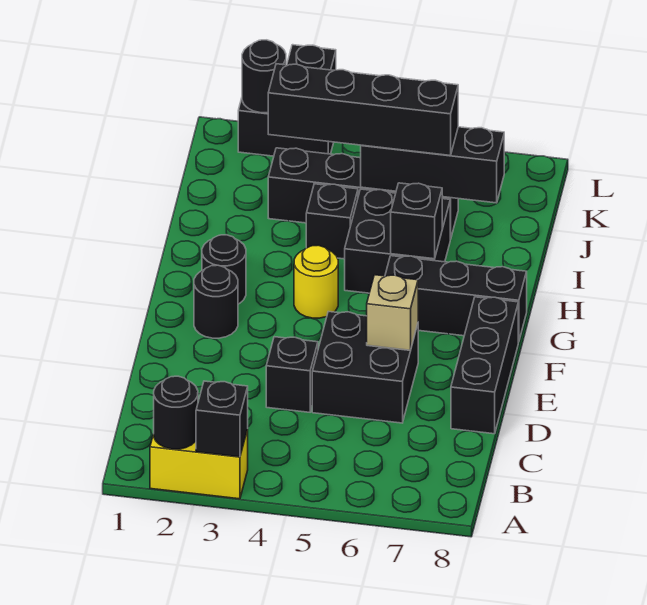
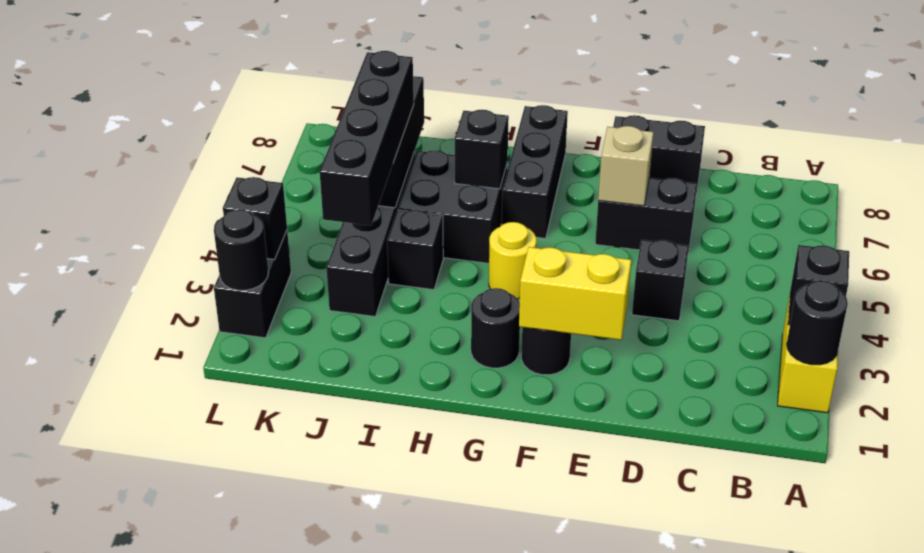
black 2x2 brick [312,311,418,423] -> black 1x2 brick [595,178,697,253]
black 1x3 brick [451,297,518,434] -> black 1x2 brick [613,115,705,194]
none -> yellow 1x2 brick [519,247,631,340]

